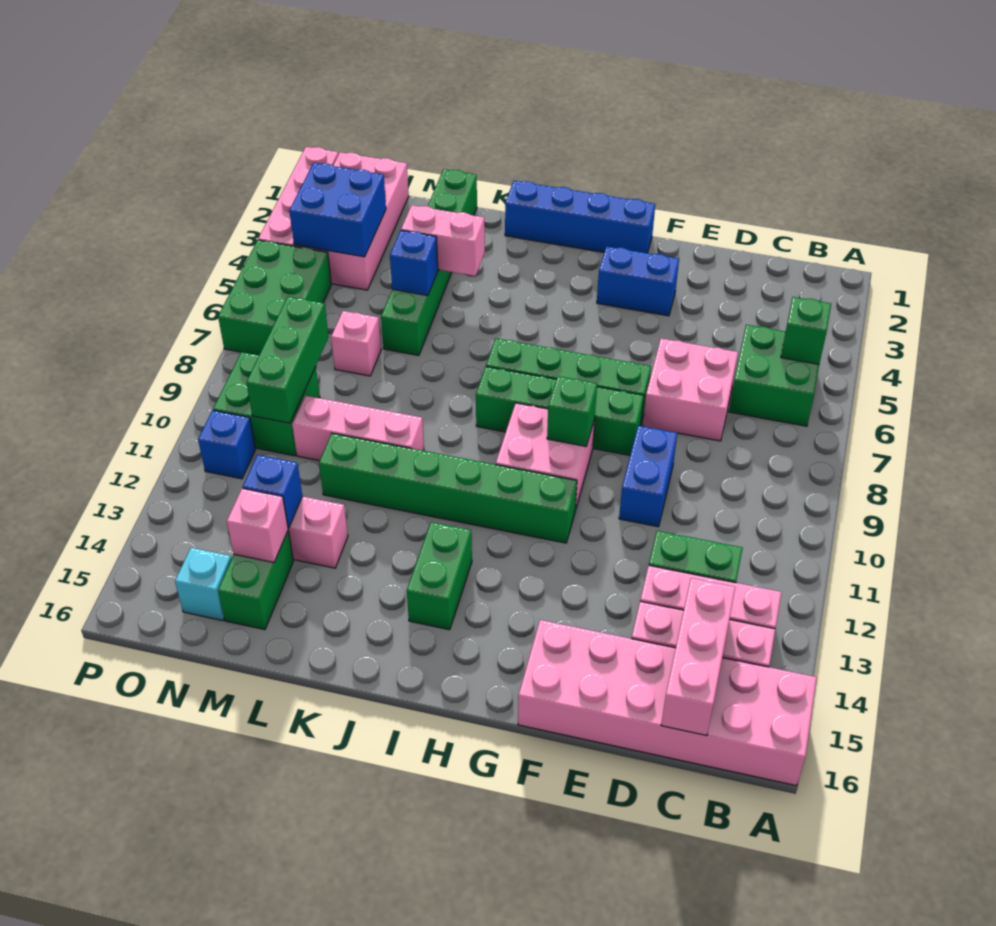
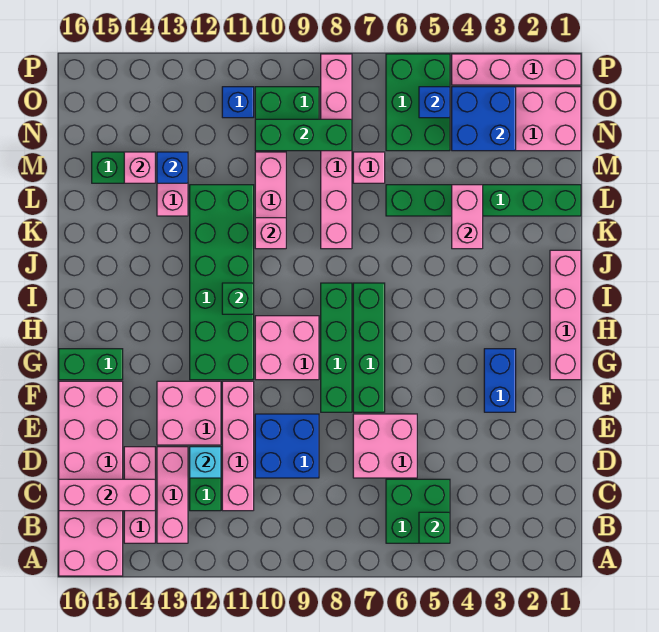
none -> pink 1x4 brick [222,381,254,511]
blue 1x2 brick [619,426,677,527] -> blue 2x2 brick [255,414,319,478]
none -> pink 2x2 brick [157,381,221,445]
blue 1x4 brick [505,181,655,253] -> pink 1x4 brick [550,250,581,380]
green 1x1 brick [547,376,597,447] -> green 1x1 brick moved to [222,283,254,314]
green 1x6 brick [319,433,577,543] -> green 2x6 brick [190,185,254,380]
green 1x2 brick [407,522,472,630] -> green 1x2 brick moved to [59,349,123,380]
none -> pink 1x6 brick [321,54,352,249]
none -> pink 1x1 brick [255,218,286,249]
blue 1x1 brick [390,230,438,296] -> blue 1x1 brick moved to [419,87,450,118]
cyan 1x1 brick [175,548,232,621] -> cyan 1x1 brick moved to [190,447,221,478]
green 2x3 brick [218,240,331,355] -> green 2x3 brick turned to [386,54,450,151]

